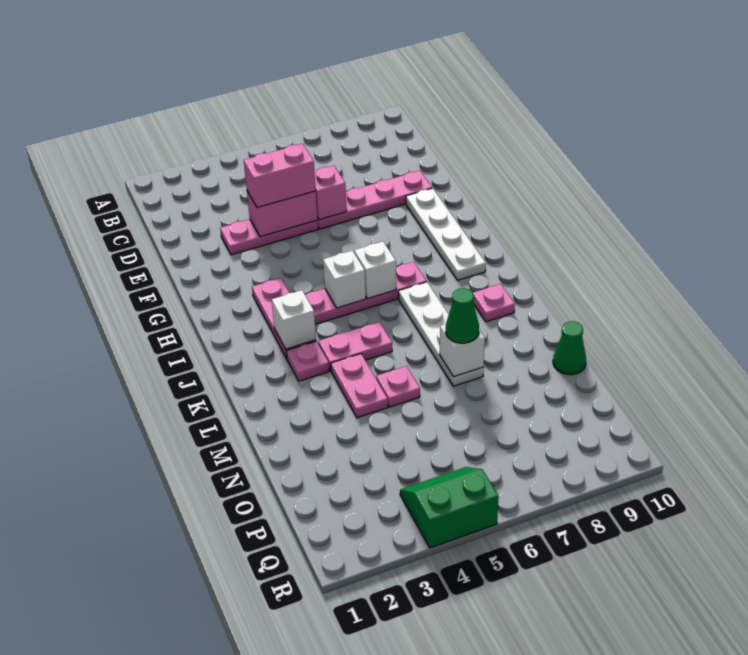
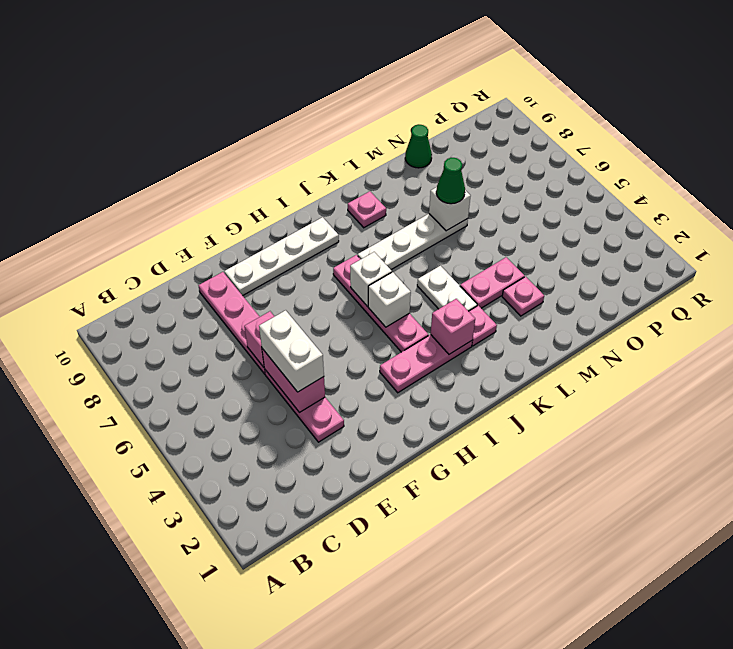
pink 1x2 brick [244,144,316,208] -> white 1x2 brick [259,310,324,392]
white 1x1 brick [272,290,316,349] -> pink 1x1 brick [431,299,475,354]
pink 1x2 plate [318,322,392,371] -> white 1x2 plate [417,266,477,311]
pink 1x1 plate [376,366,420,407] -> pink 1x1 plate moved to [502,277,544,316]
green 2x2 slope [400,467,499,548] -> none

